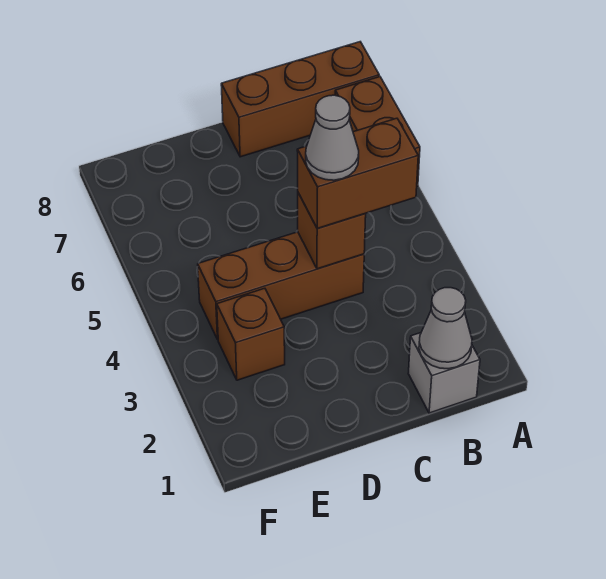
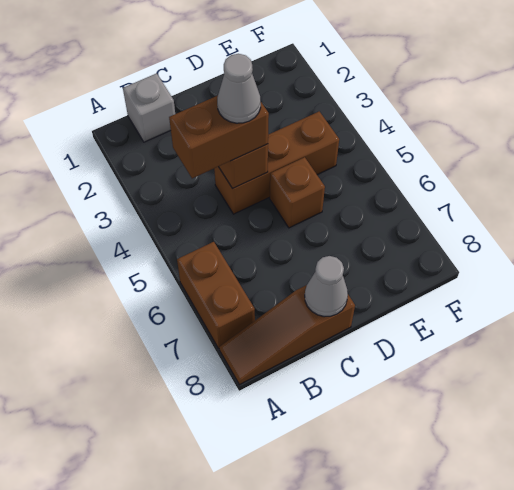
brown 1x3 brick [221,42,379,157] -> brown 1x3 slope [219,285,355,385]
grey 1x1 cone [419,288,472,369] -> grey 1x1 cone moved to [305,256,348,317]
brown 1x1 brick [217,288,285,380] -> brown 1x1 brick moved to [270,157,325,228]

